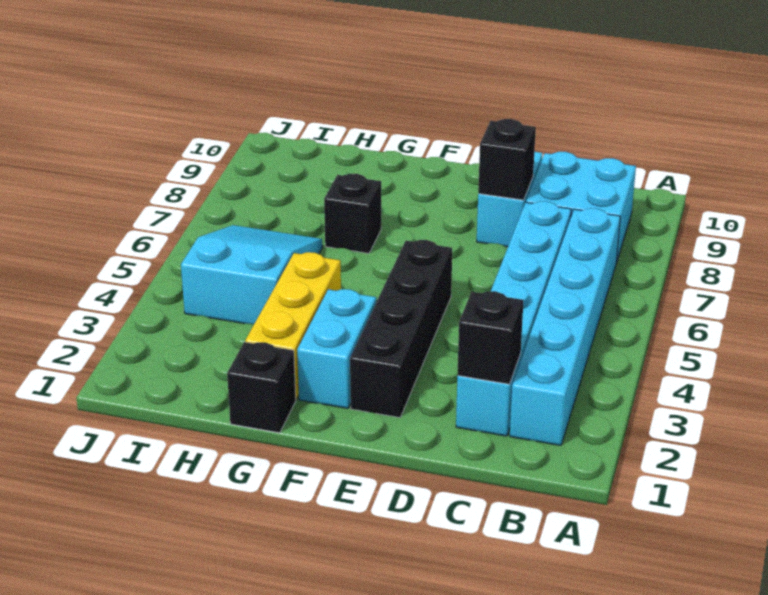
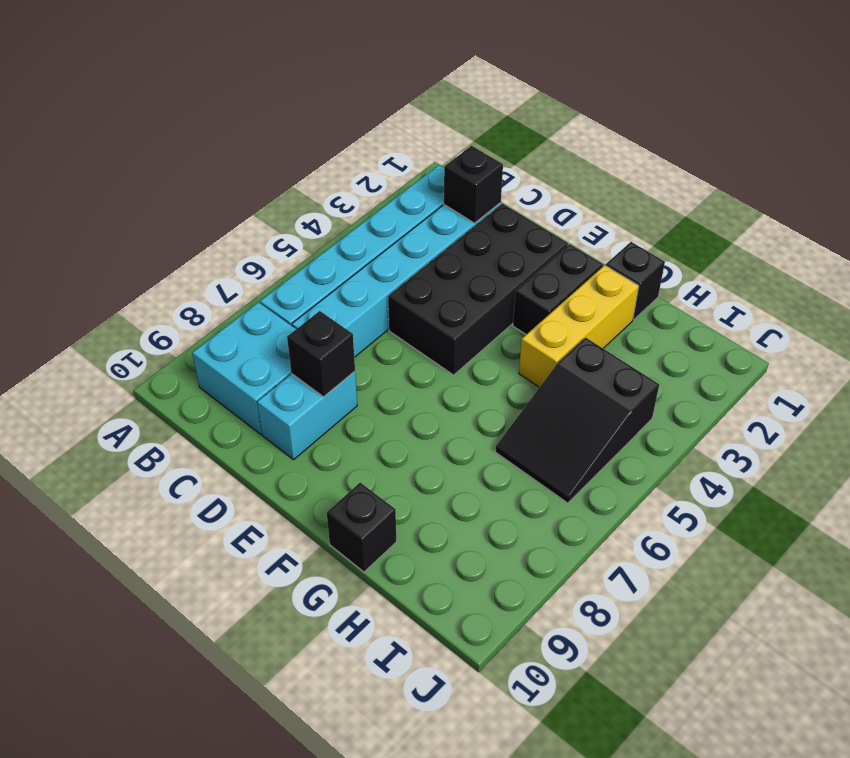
black 1x4 brick [350,240,452,418] -> black 2x4 brick [388,204,568,375]
cyan 1x2 brick [297,289,376,408] -> black 1x2 brick [513,244,603,335]
black 1x1 brick [324,174,381,253] -> black 1x1 brick moved to [327,483,397,572]
cyan 2x3 slope [181,225,322,325] -> black 2x3 slope [495,338,659,503]

